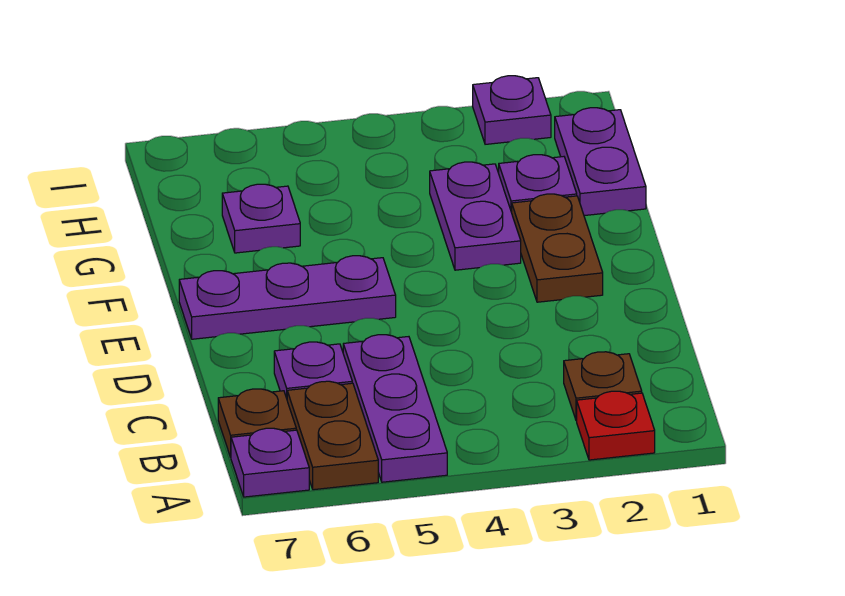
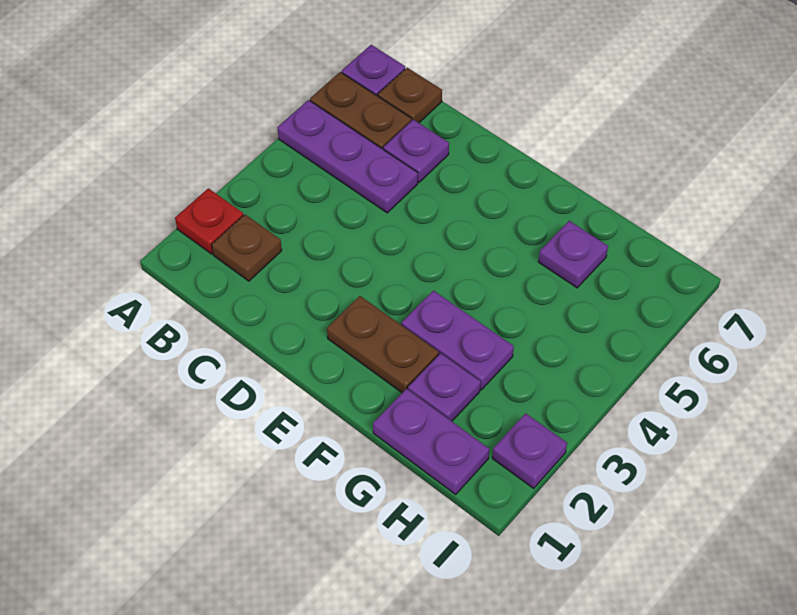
purple 1x3 plate [179,256,396,339] -> none

